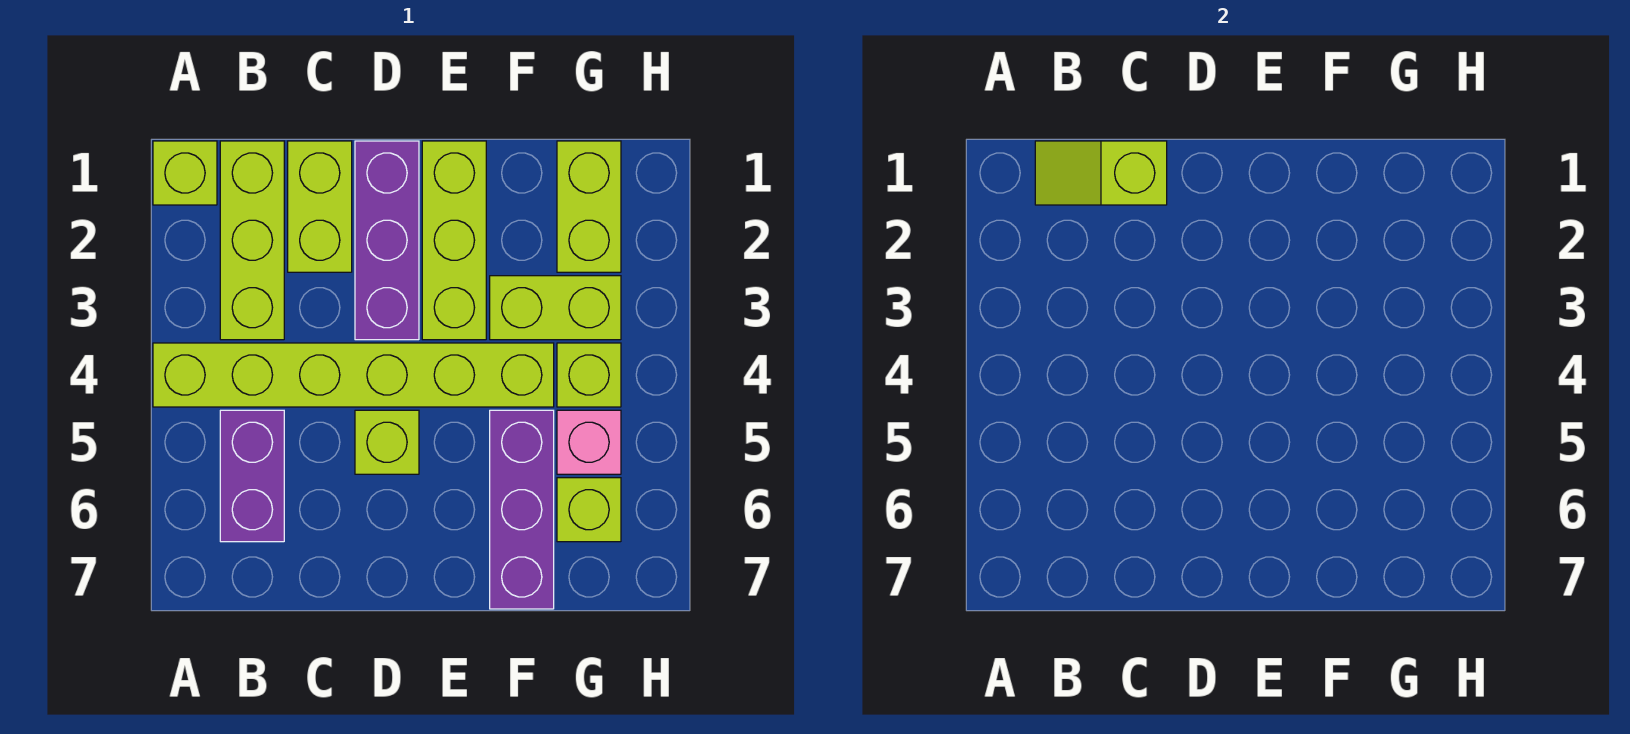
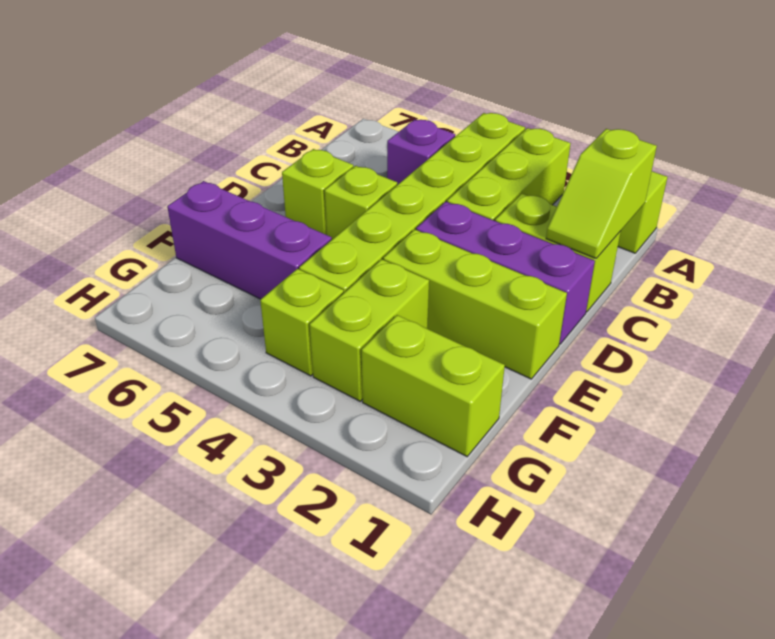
lime 1x3 brick [220,141,284,340] -> lime 1x3 brick turned to [447,128,571,221]
lime 1x2 slope [1035,141,1167,205] -> lime 1x2 slope turned to [546,129,657,258]
purple 1x2 brick [220,410,284,542] -> purple 1x1 brick [387,120,455,185]
pink 1x1 brick [557,410,621,474] -> none
lime 1x1 brick [557,478,621,542] -> lime 1x1 brick moved to [282,149,354,235]

